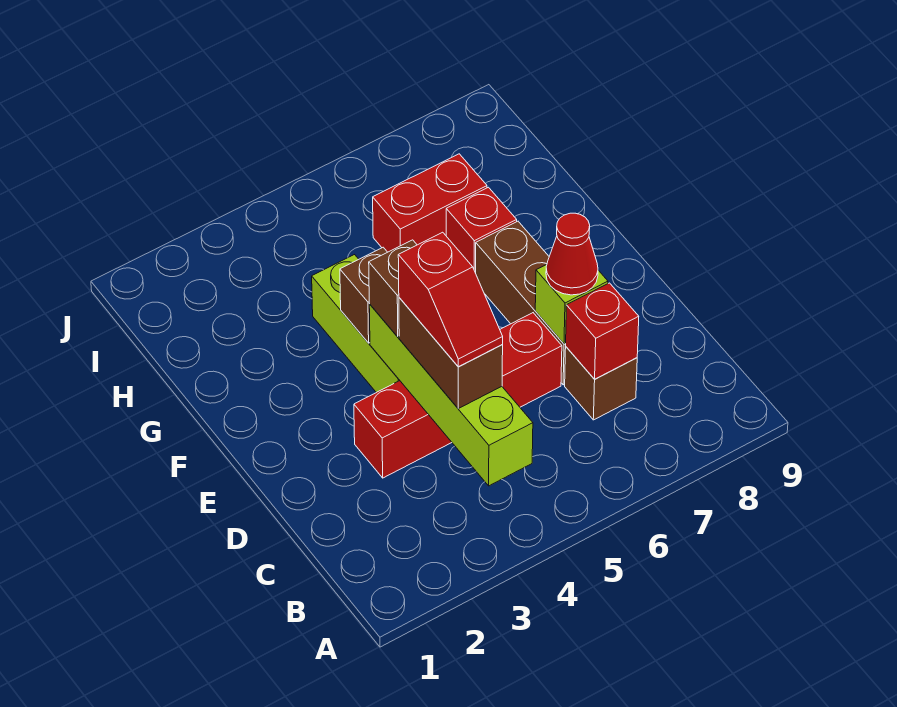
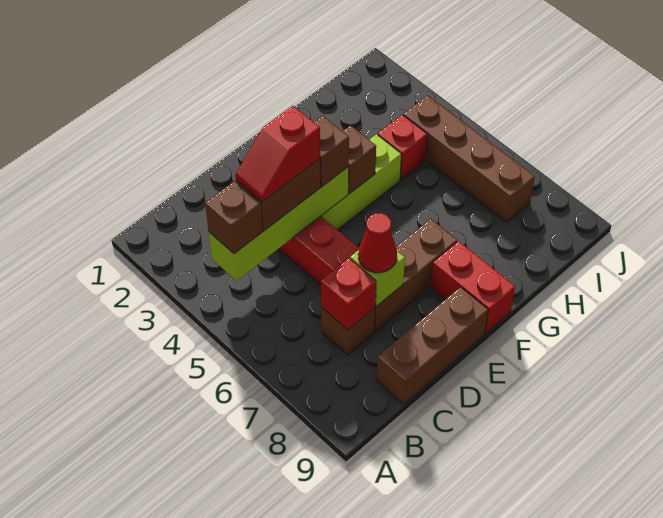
none -> brown 1x1 brick [205,181,262,254]
none -> brown 1x3 brick [377,287,488,404]
red 1x1 brick [446,187,517,273] -> red 1x1 brick moved to [378,115,427,180]
red 1x2 brick [373,154,487,252] -> red 1x2 brick moved to [431,241,515,333]
none -> brown 1x4 brick [404,95,535,222]

